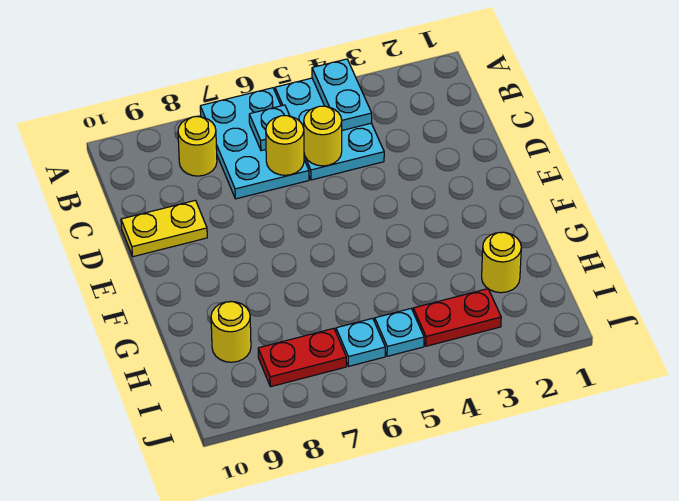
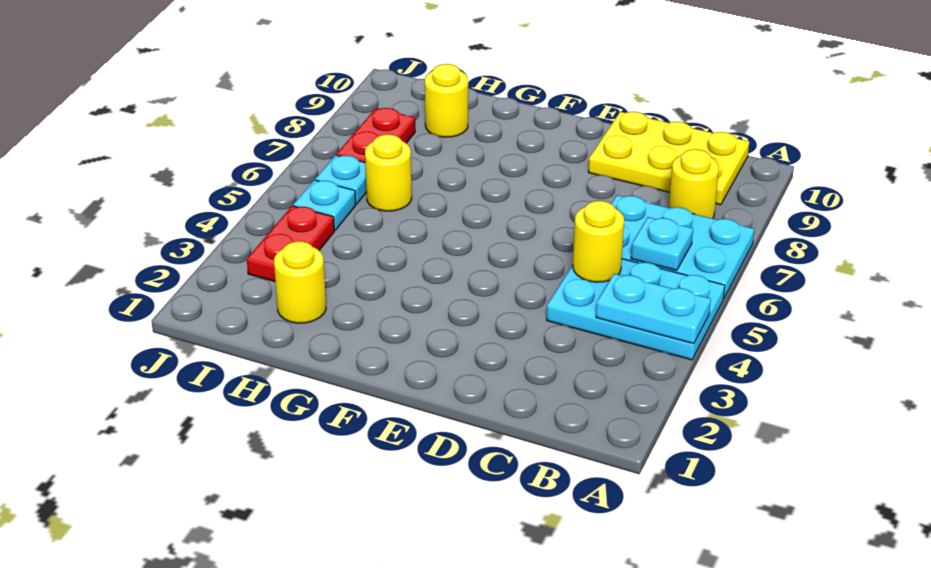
yellow 1x1 round brick [266,116,304,175] -> yellow 1x1 round brick moved to [365,134,412,211]
yellow 1x2 plate [121,200,207,257] -> yellow 2x3 plate [589,112,749,205]

